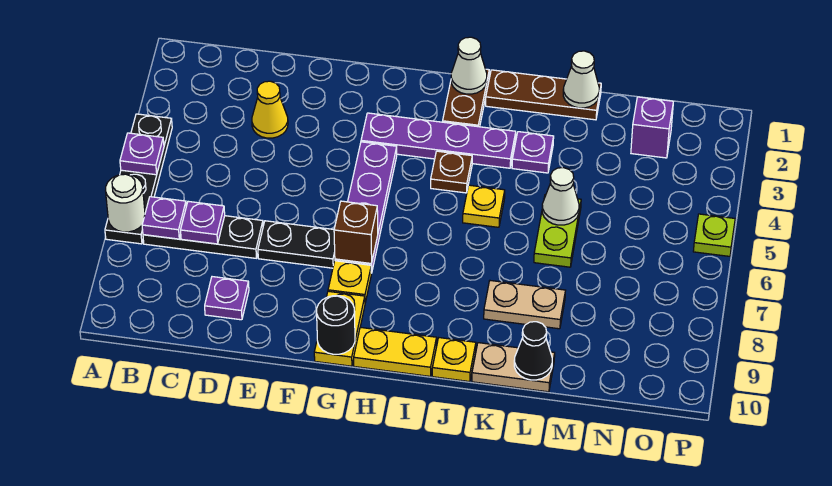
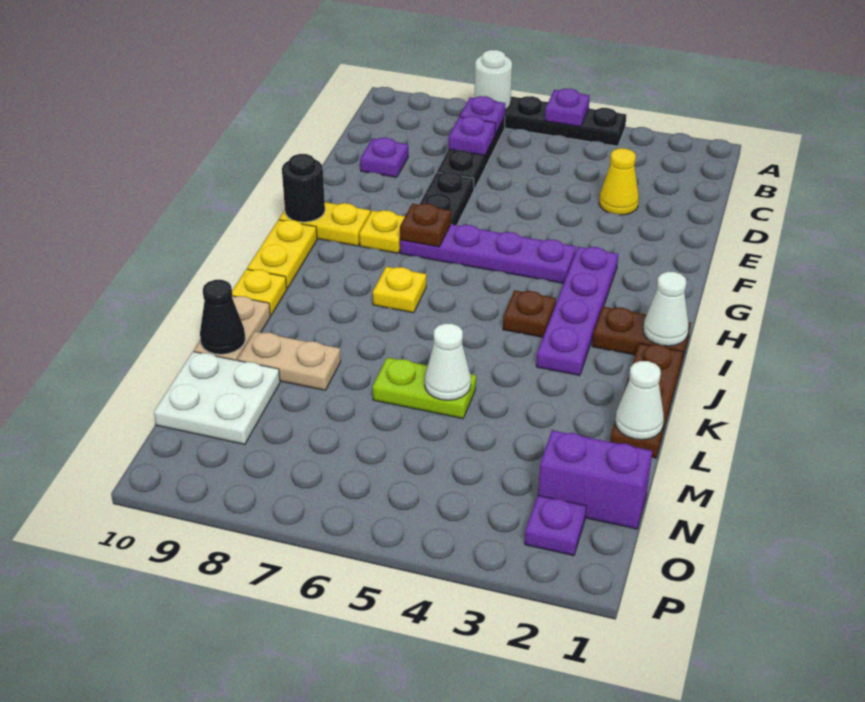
brown 1x1 brick [334,201,378,264] -> brown 1x1 plate [400,204,451,247]
yellow 1x1 plate [463,185,505,227] -> yellow 1x1 plate moved to [373,267,426,313]
purple 1x1 plate [512,132,554,173] -> purple 1x1 plate moved to [525,495,586,556]
tan 1x2 plate [484,281,566,329] -> tan 1x2 plate turned to [237,331,341,390]
none -> white 2x2 plate [154,352,280,444]
purple 1x1 brick [631,97,673,158] -> purple 1x2 brick [538,430,652,529]
lime 1x1 plate [693,214,735,256] -> none

